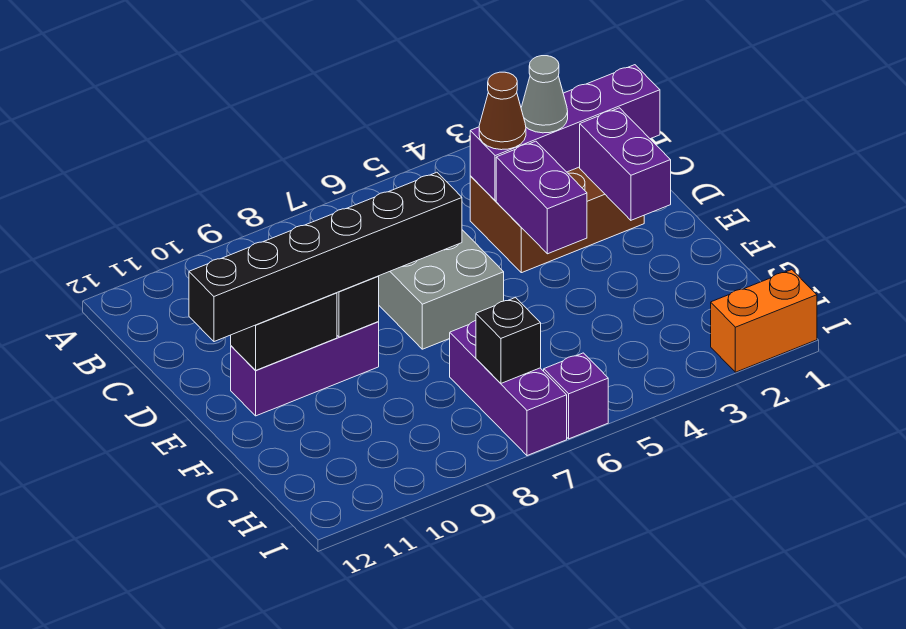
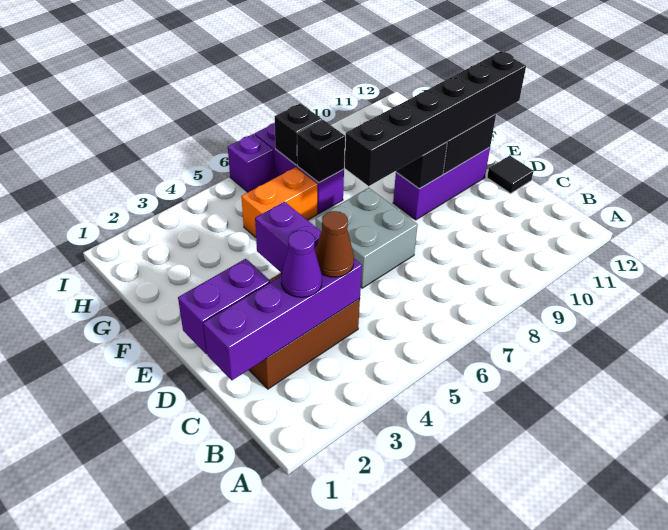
grey 1x1 cone [521,56,568,133] -> purple 1x1 cone [281,230,322,297]
purple 1x2 brick [580,108,671,220] -> purple 1x2 brick turned to [178,259,270,354]
none -> black 1x1 tile [487,156,534,194]
none -> black 1x1 brick [297,120,345,182]
orange 1x2 brick [711,270,817,372] -> orange 1x2 brick moved to [241,167,317,237]

